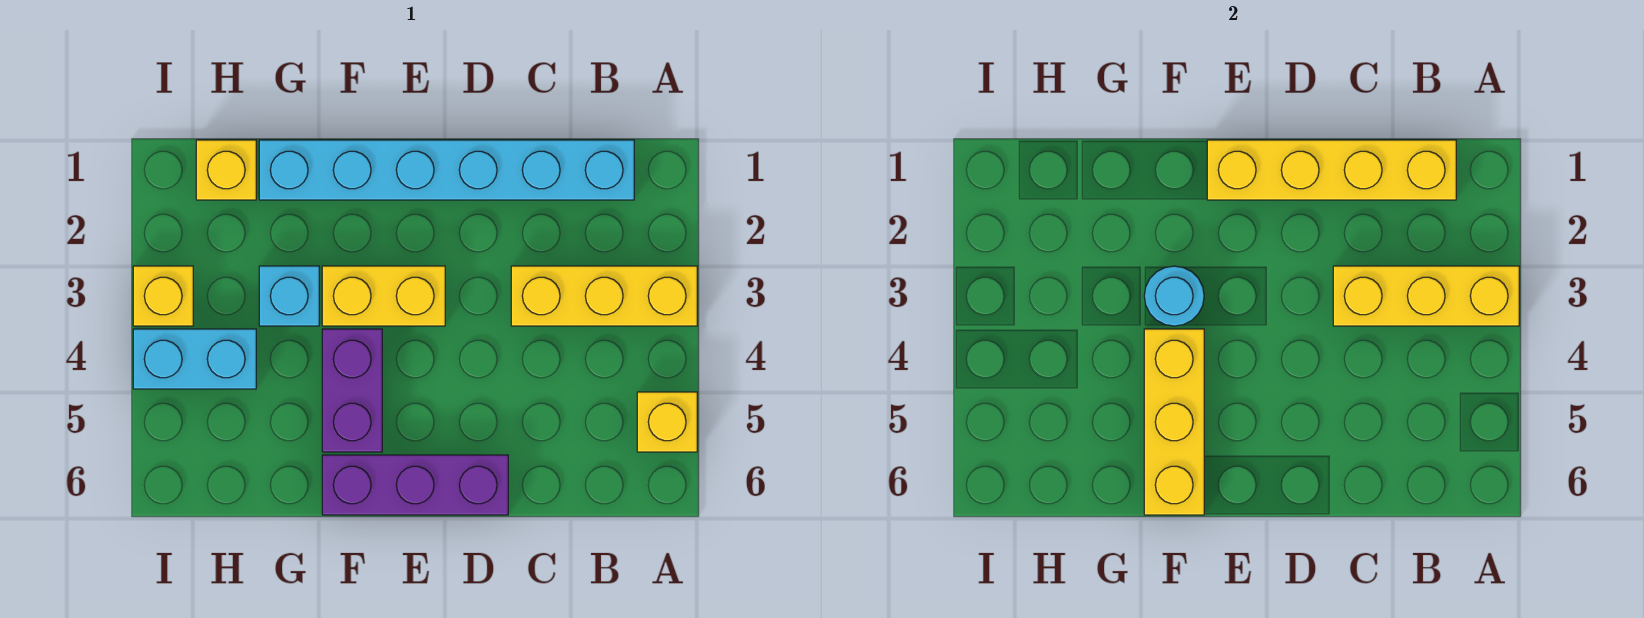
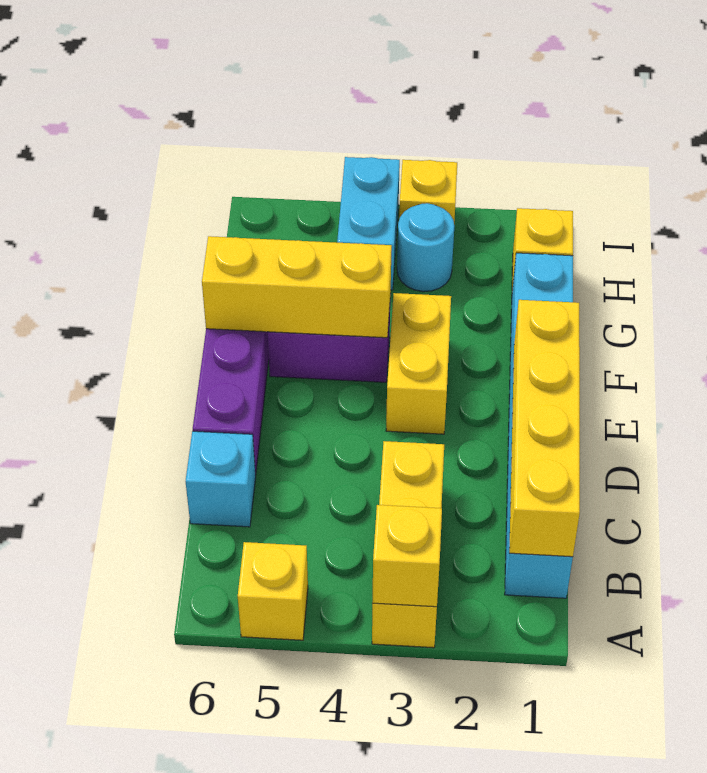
yellow 1x3 brick [1333,266,1519,326] -> yellow 1x1 brick [372,505,442,607]
cyan 1x1 round brick [1144,266,1204,326] -> cyan 1x1 round brick moved to [397,203,454,292]
cyan 1x1 brick [259,266,319,326] -> cyan 1x1 brick moved to [186,431,256,527]

